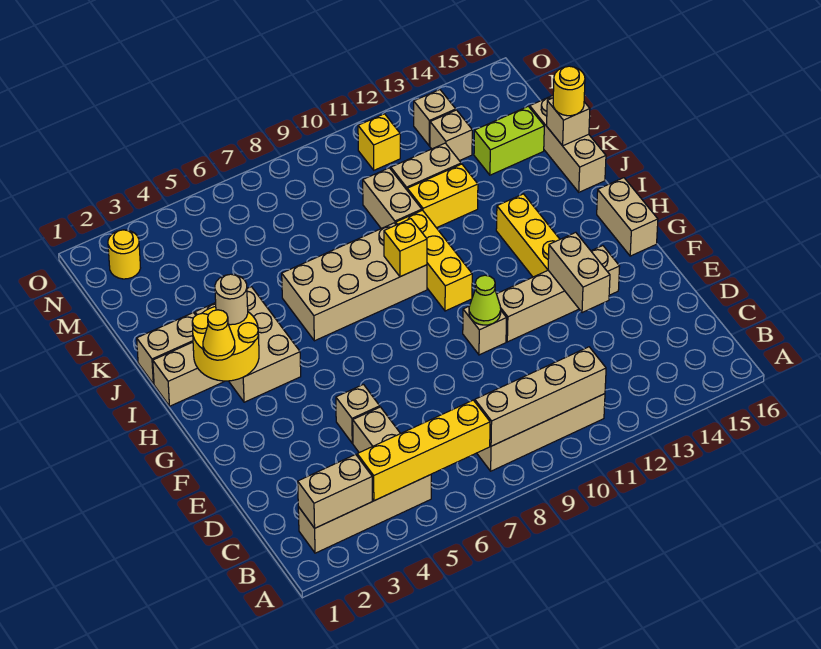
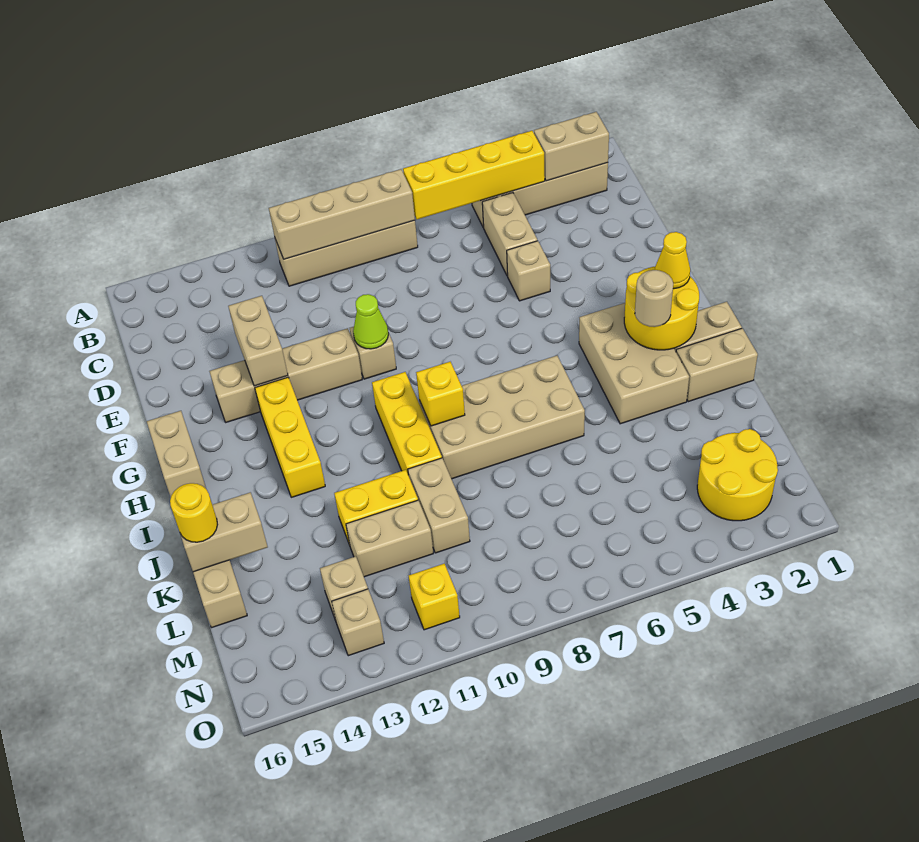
tan 1x1 brick [547,98,590,146] -> tan 1x2 brick [180,492,268,572]
lime 1x2 brick [474,106,544,175] -> none
yellow 1x1 round brick [108,230,140,279] -> yellow 2x2 round brick [697,429,778,521]

